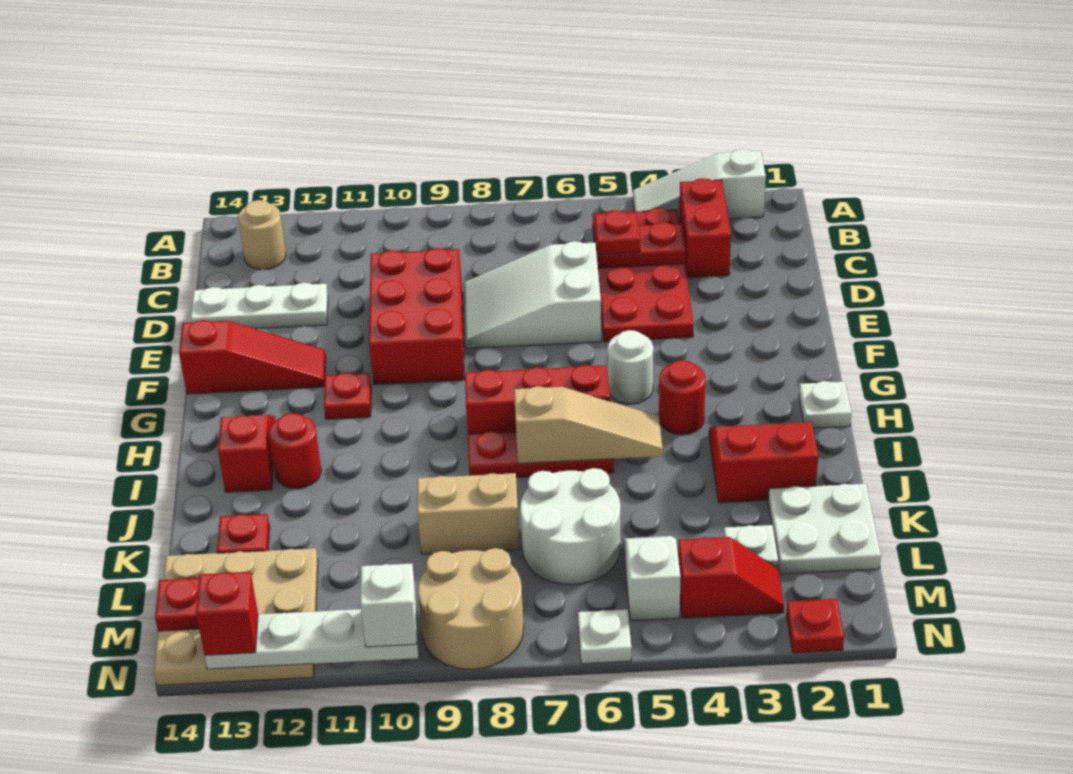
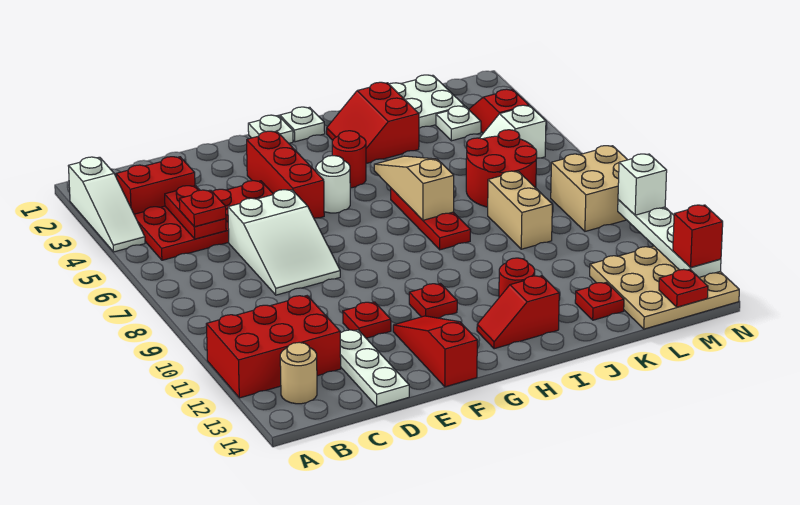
red 2x3 brick [369,248,465,385] -> red 2x3 brick moved to [206,296,341,398]
red 1x3 brick [465,365,610,434] -> red 1x3 brick moved to [247,131,324,218]
white 2x2 round brick [520,468,621,585] -> red 2x2 round brick [466,130,537,207]
tan 2x2 round brick [418,548,524,669] -> tan 2x2 brick [551,146,627,231]
red 1x1 plate [786,599,844,653] -> red 1x1 plate moved to [343,302,391,338]
white 1x1 plate [578,609,631,664] -> white 1x1 plate moved to [248,115,293,143]

